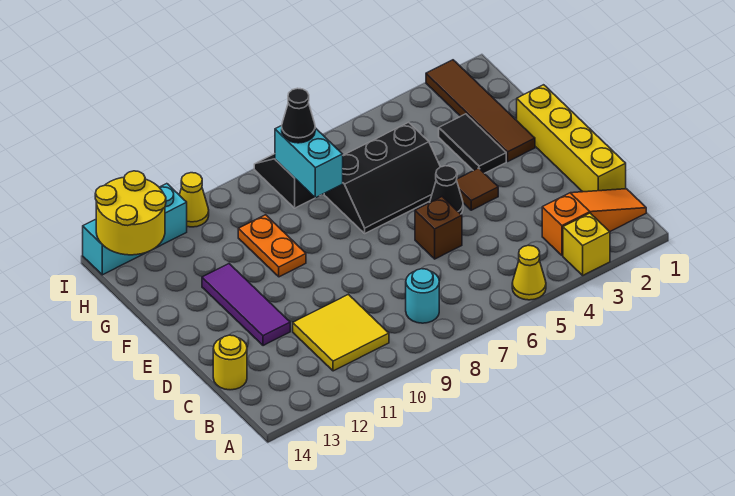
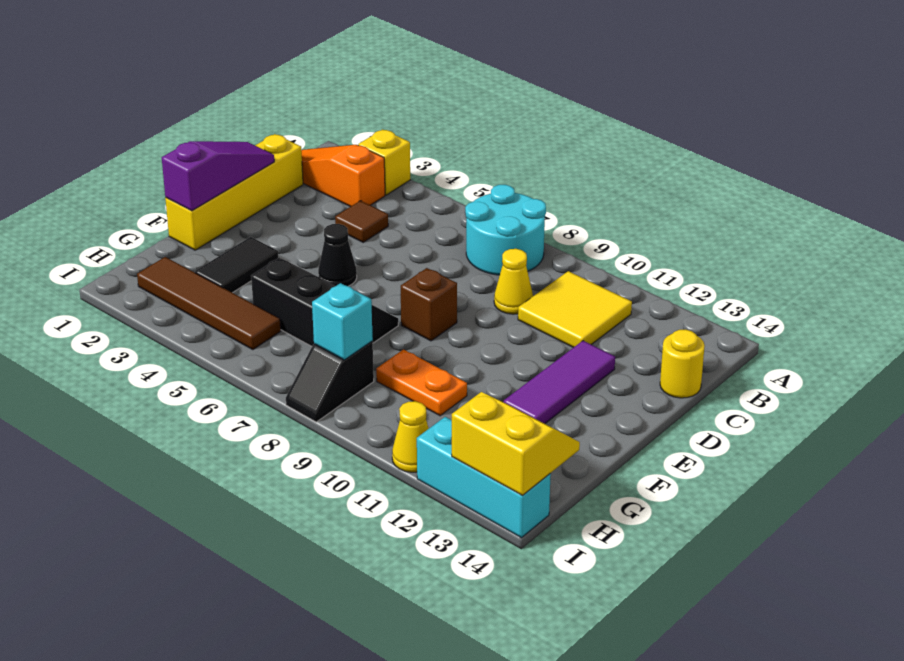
yellow 1x1 cone [512,245,546,300] -> yellow 1x1 cone moved to [494,249,533,314]
cyan 1x1 round brick [406,269,439,323] -> cyan 2x2 round brick [465,185,546,275]
none -> purple 1x3 slope [162,141,274,211]
brown 1x1 brick [415,197,462,259] -> brown 1x1 brick moved to [401,268,457,341]
brown 1x1 tile [457,168,498,210] -> brown 1x1 tile moved to [335,201,388,242]
brown 1x4 tile [426,60,535,161] -> brown 1x4 tile turned to [137,257,281,350]
orange 1x2 plate [238,215,306,277] -> orange 1x2 plate turned to [376,350,467,416]
cyan 1x2 brick [275,126,343,198] -> cyan 1x1 brick [312,283,373,360]
black 1x1 cone [282,88,315,143] -> none
yellow 2x2 round brick [95,171,166,255] -> yellow 2x2 slope [452,392,580,495]

